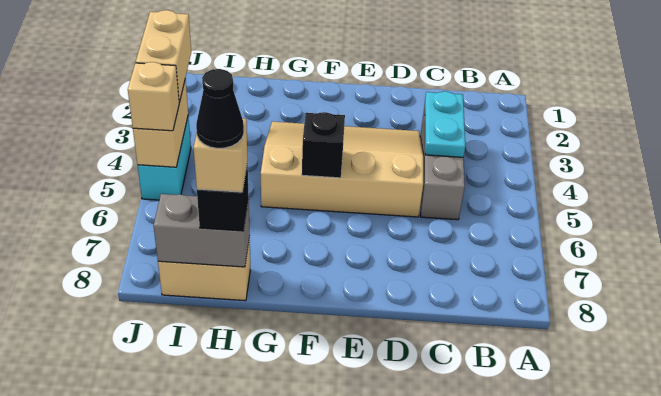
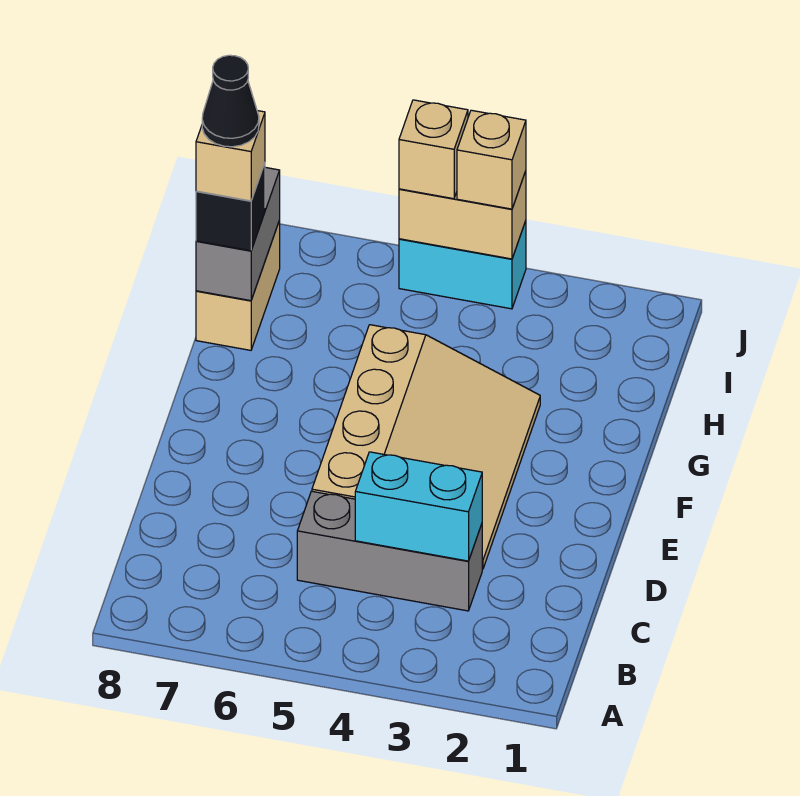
cyan 1x2 plate [425,91,465,157] -> cyan 1x2 brick [355,452,482,561]
black 1x1 brick [302,112,345,178] -> none
tan 1x2 brick [136,10,191,103] -> tan 1x1 brick [457,110,526,209]

